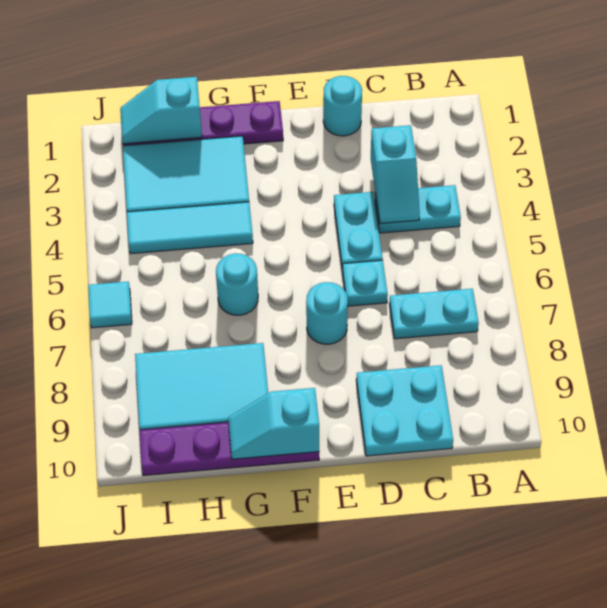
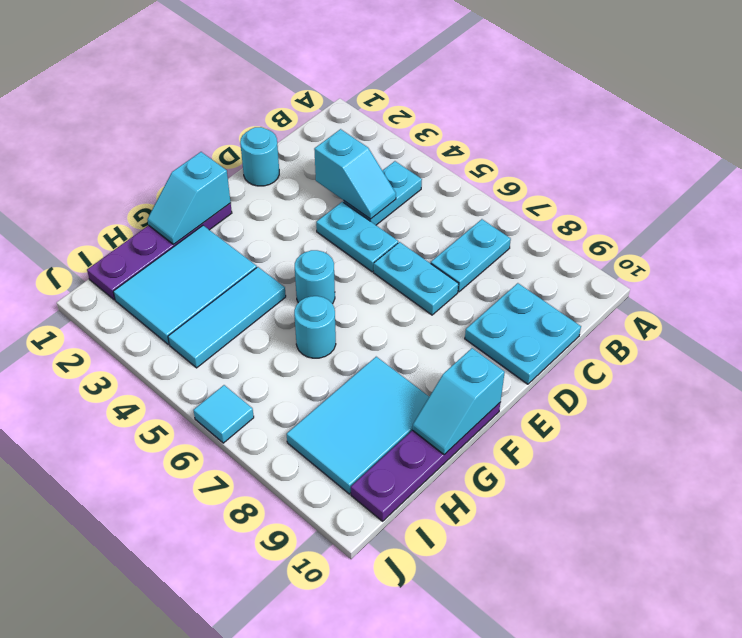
cyan 1x1 plate [343,260,388,306] -> cyan 1x2 plate [374,242,459,315]
cyan 1x1 round brick [306,282,348,344] -> cyan 1x1 round brick moved to [295,250,335,304]
cyan 1x2 slope [120,77,202,144] -> cyan 1x2 slope moved to [147,152,231,244]

